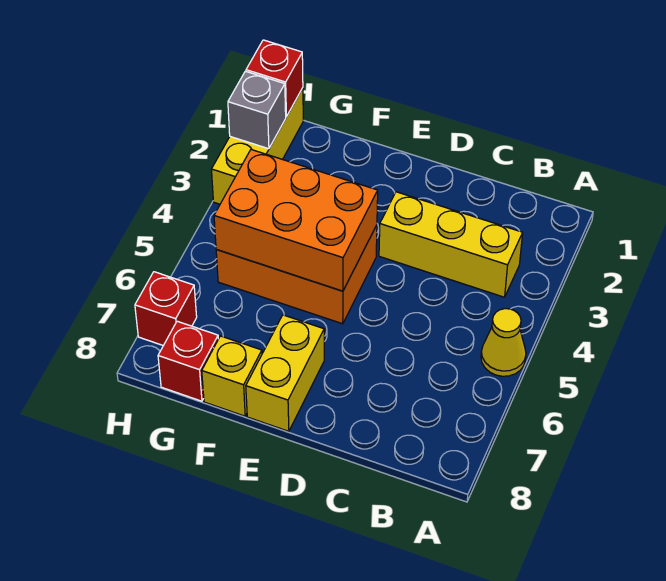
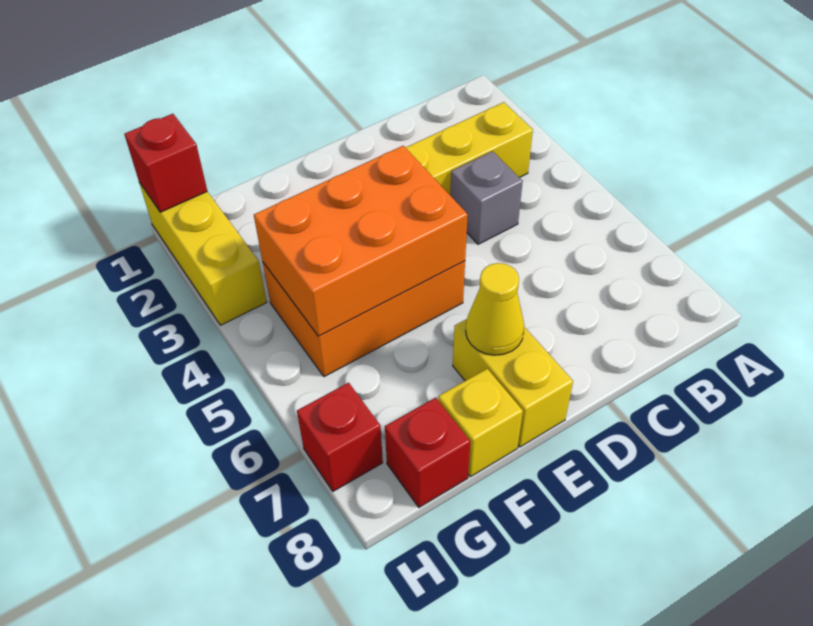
yellow 1x1 cone [481,309,526,376] -> yellow 1x1 cone moved to [466,263,524,355]
grey 1x1 brick [228,71,286,149] -> grey 1x1 brick moved to [450,151,523,244]

